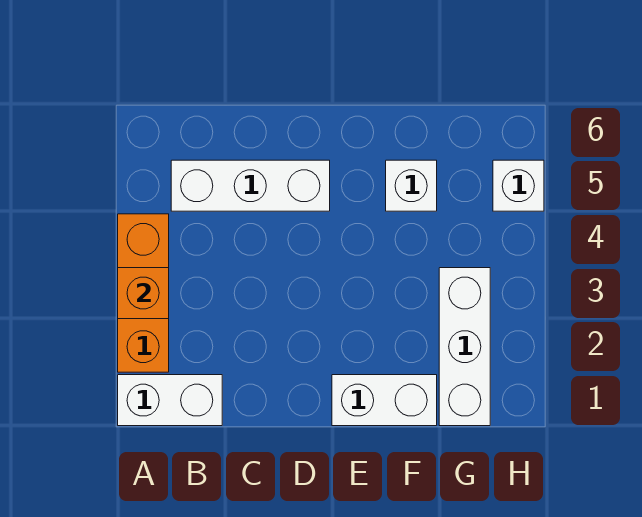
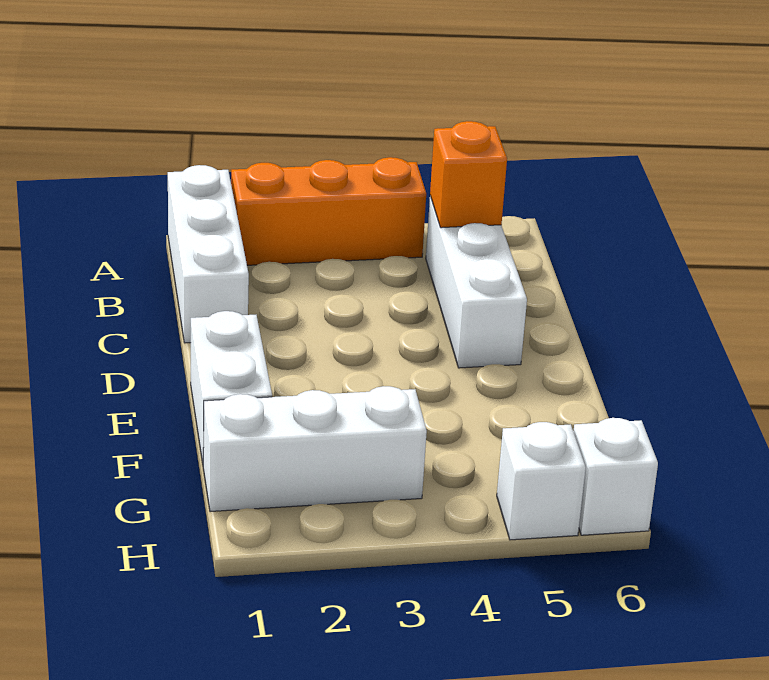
white 1x2 brick [118,375,222,426] -> white 1x3 brick [168,165,249,343]
orange 1x1 brick [118,268,169,319] -> orange 1x1 brick moved to [430,121,507,228]
white 1x1 brick [386,160,437,211] -> white 1x1 brick moved to [573,418,658,535]

